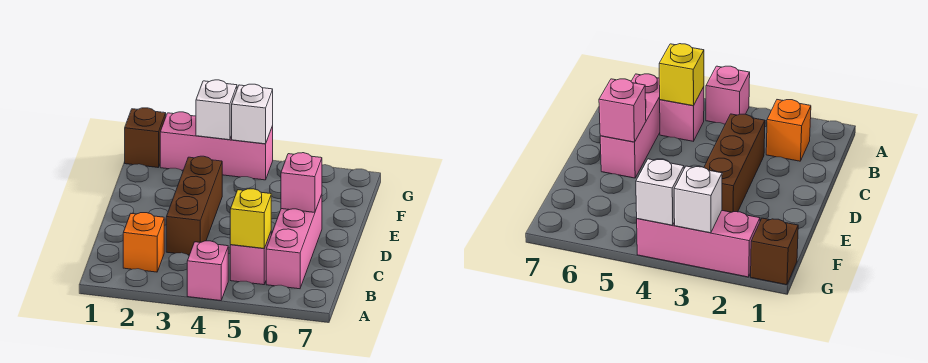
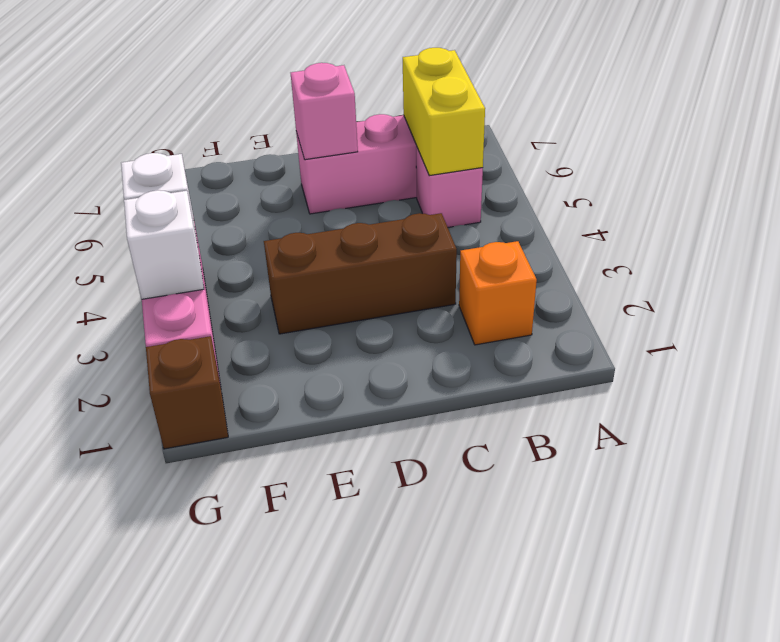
pink 1x1 brick [187,241,228,301] -> none
yellow 1x1 brick [230,189,271,248] -> yellow 1x2 brick [403,48,485,176]

